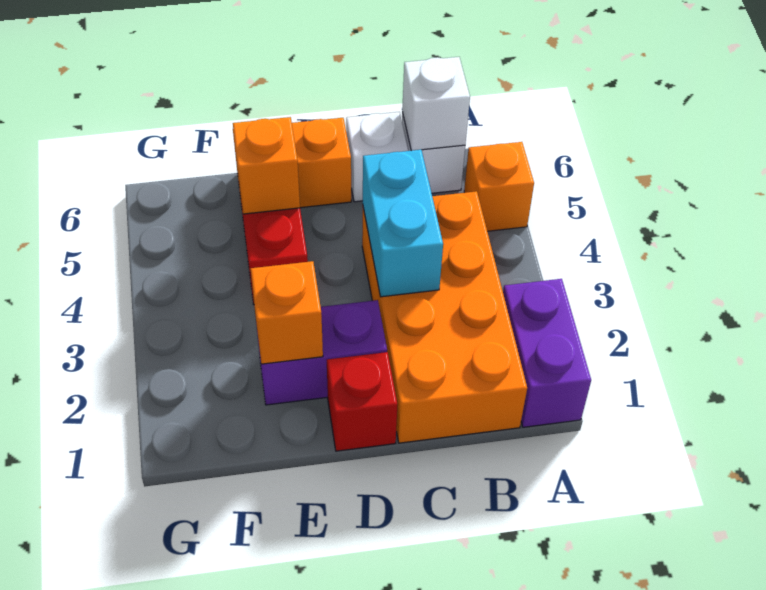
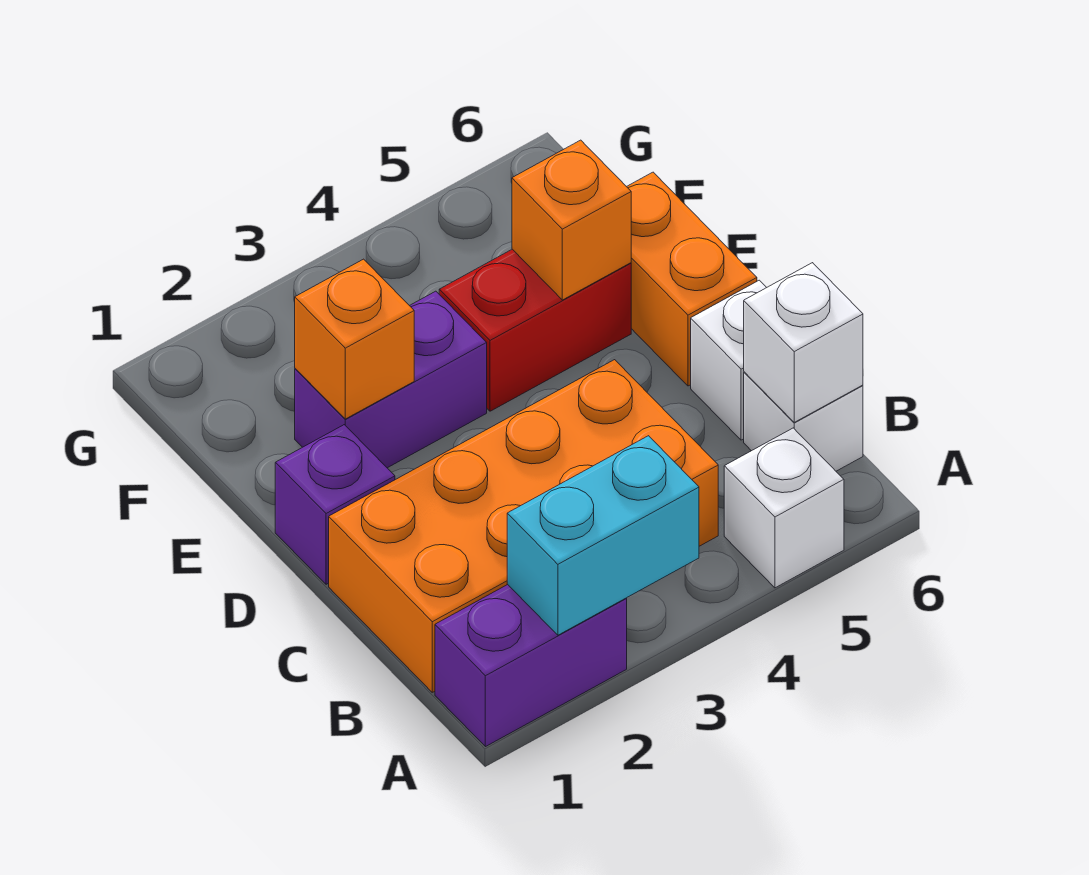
orange 1x1 brick [464,142,534,231] -> white 1x1 brick [724,428,844,588]
cyan 1x2 brick [363,150,443,297] -> cyan 1x2 brick moved to [507,436,699,635]
red 1x1 brick [327,352,397,451] -> purple 1x1 brick [275,425,395,584]
purple 1x2 brick [256,300,387,405] -> purple 1x2 brick turned to [295,291,487,468]

